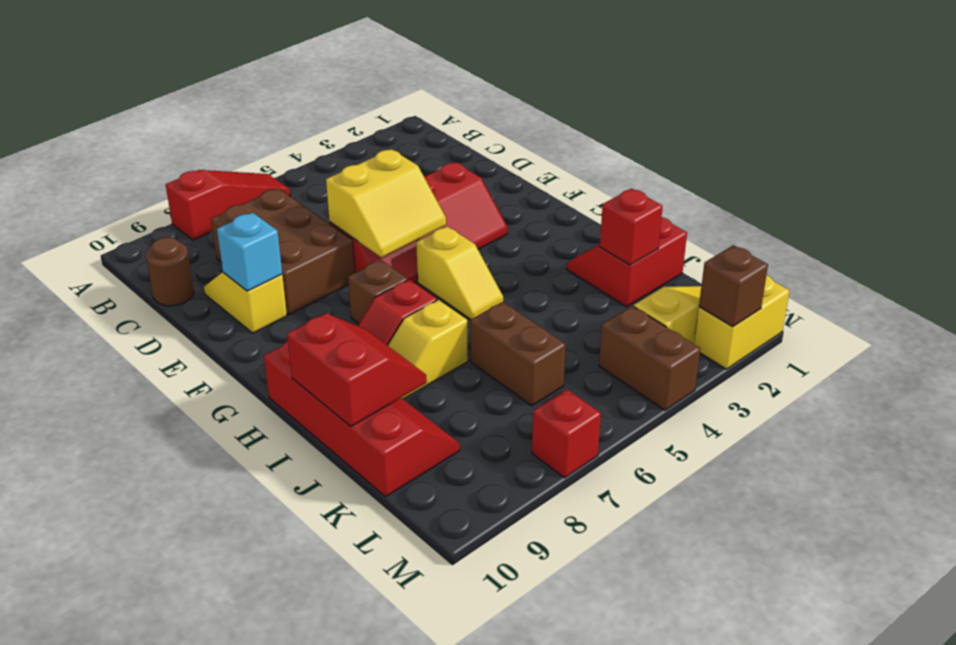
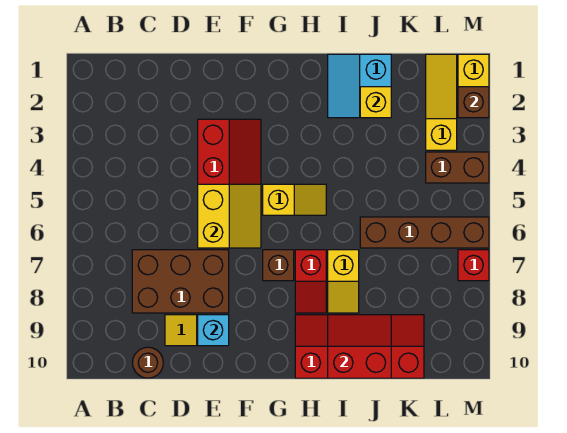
red 1x3 slope [166,170,290,240] -> none
red 2x2 slope [567,217,687,307] -> cyan 2x2 slope [328,54,391,118]
red 1x1 brick [600,189,663,265] -> yellow 1x1 brick [360,87,391,118]
brown 1x2 brick [470,302,566,406] -> brown 1x4 brick [360,217,489,248]

